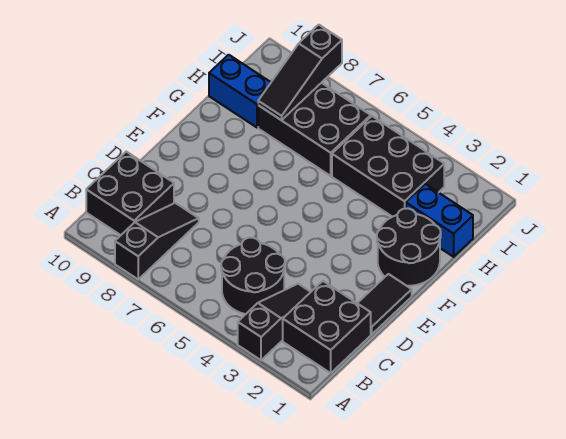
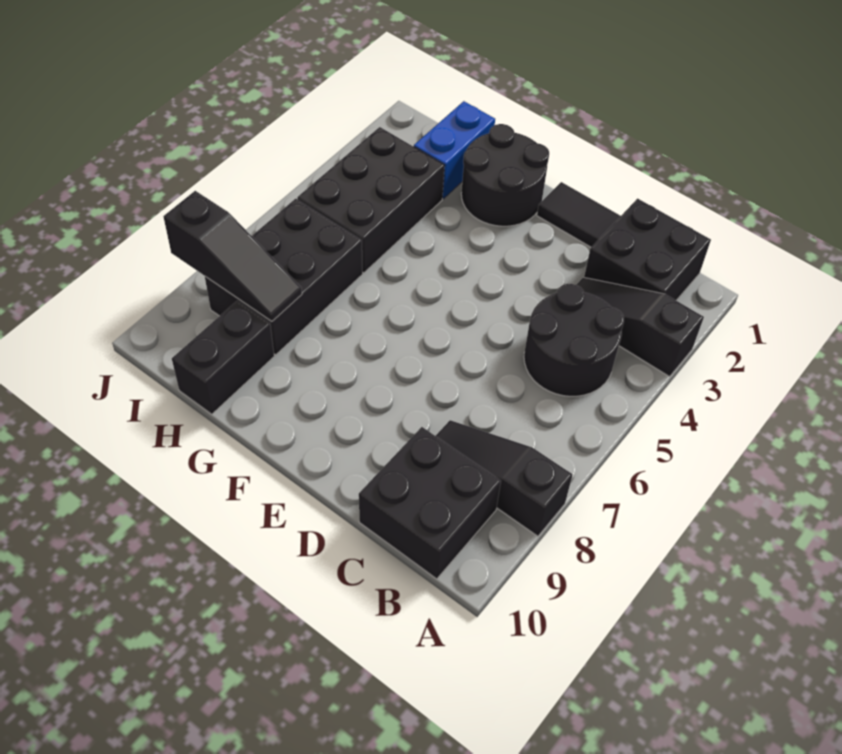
blue 1x2 brick [209,55,271,127] -> black 1x2 brick [172,301,274,414]

